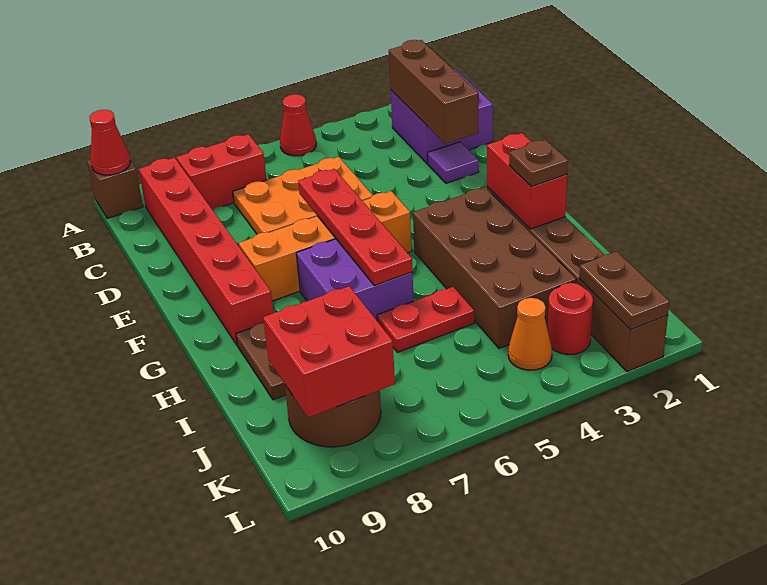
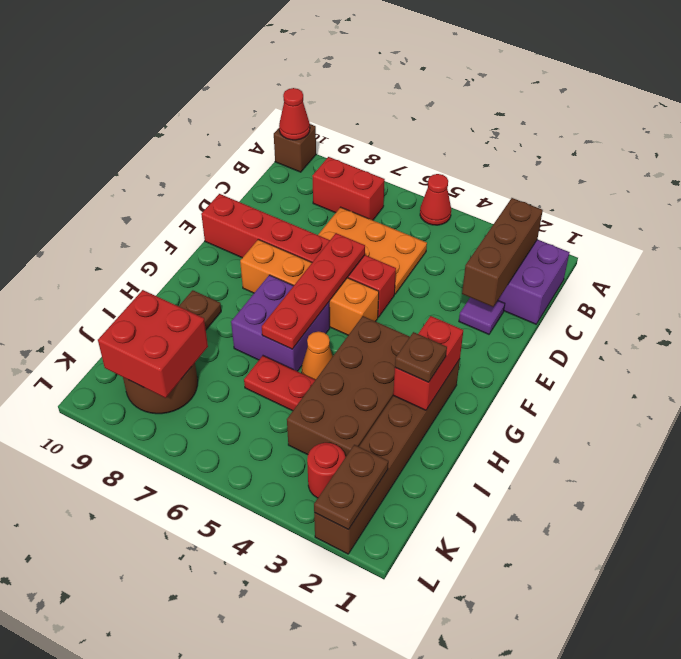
red 1x6 brick [139,158,274,345] -> red 1x6 brick turned to [201,194,396,317]
orange 1x1 cone [508,298,552,370] -> orange 1x1 cone moved to [302,331,333,380]

